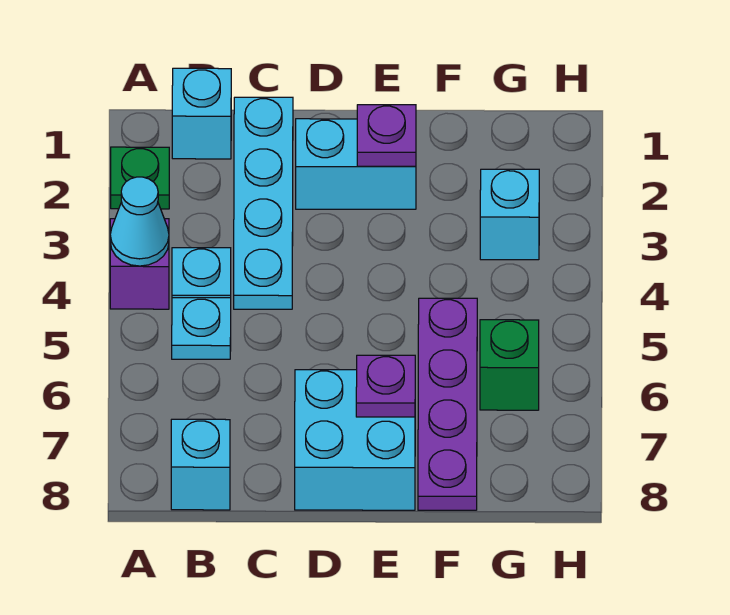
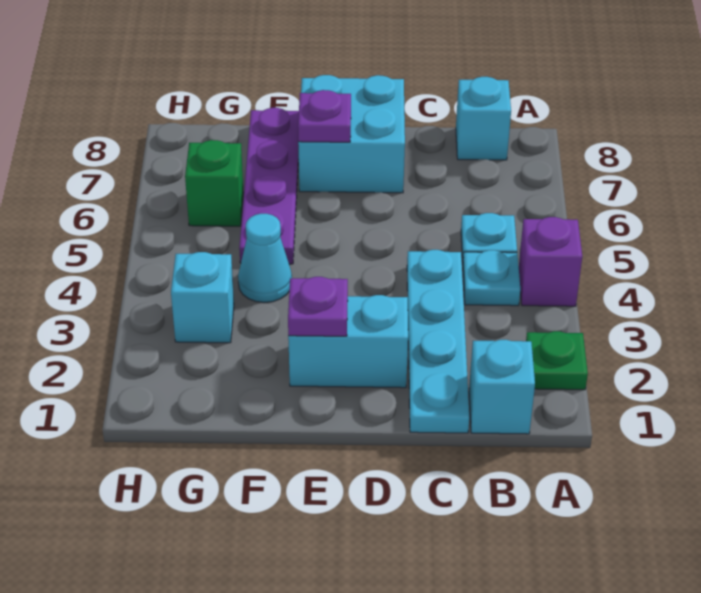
cyan 1x1 cone [110,177,169,266] -> cyan 1x1 cone moved to [238,214,292,303]

